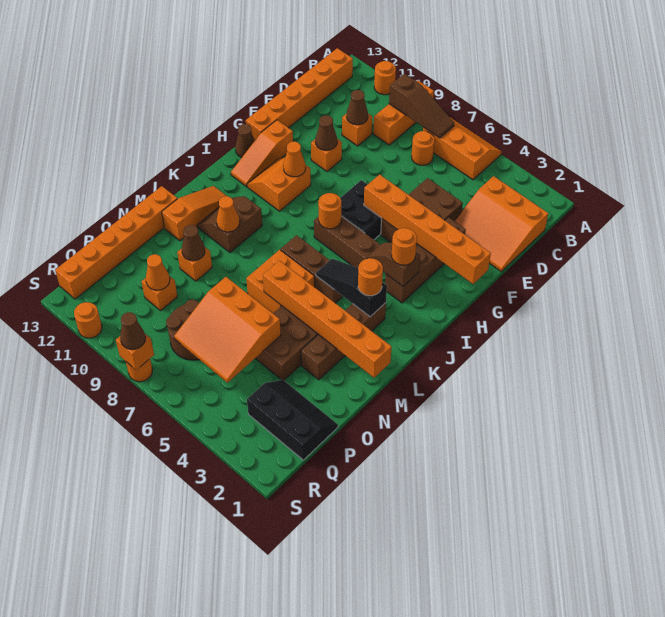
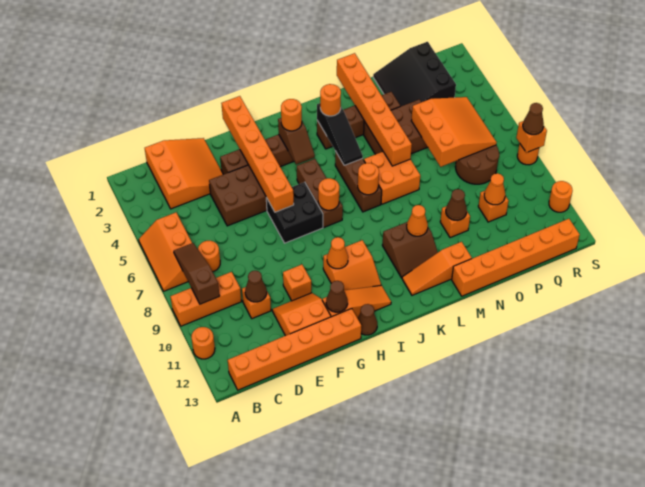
none -> orange 2x2 slope [272,293,331,336]
brown 1x1 cone [315,115,337,150] -> brown 1x1 cone moved to [326,281,348,312]
none -> orange 1x1 round brick [358,163,379,195]
black 2x3 slope [247,380,338,460] -> black 3x3 slope [373,42,456,106]

